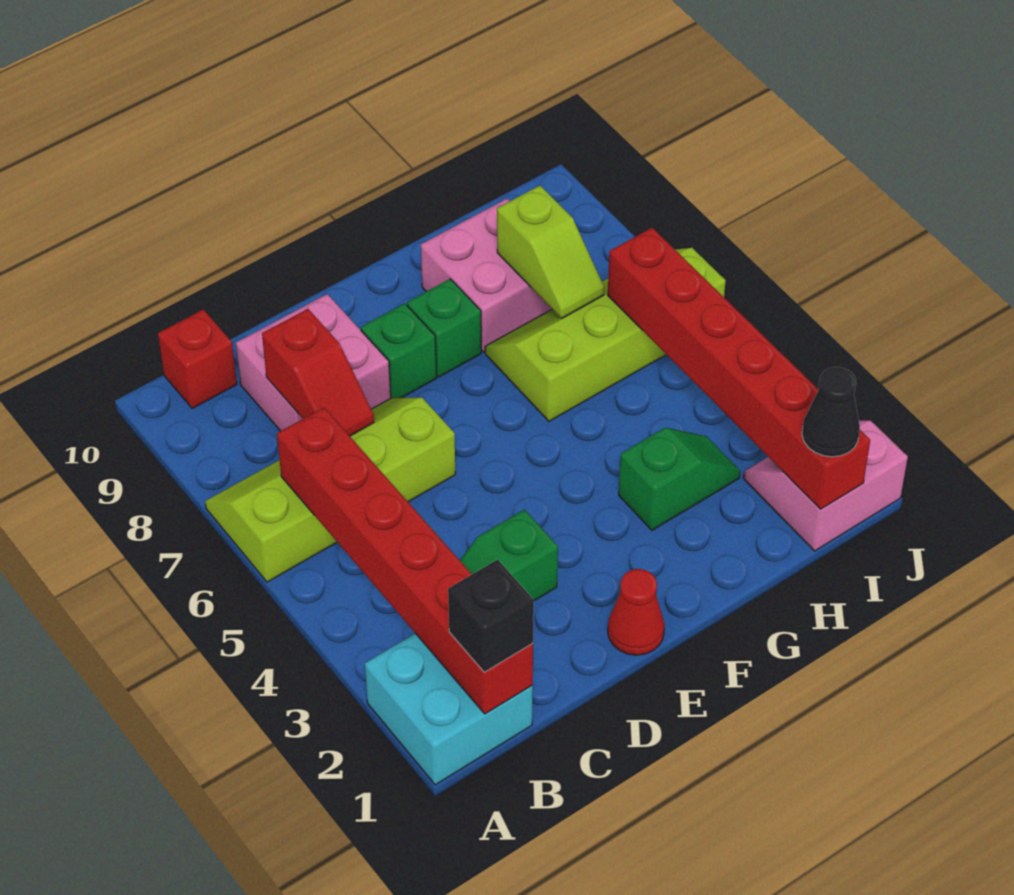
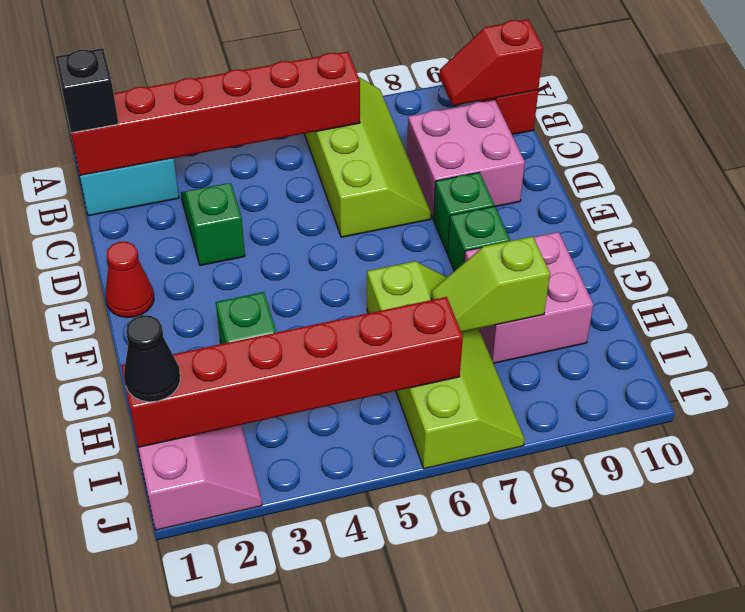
red 1x2 slope [262,309,374,436] -> red 1x2 slope moved to [439,20,543,106]

